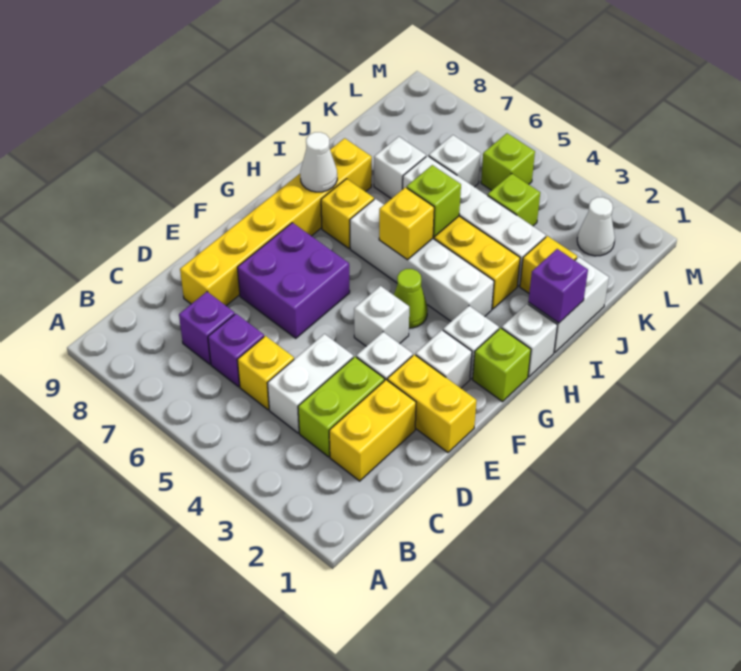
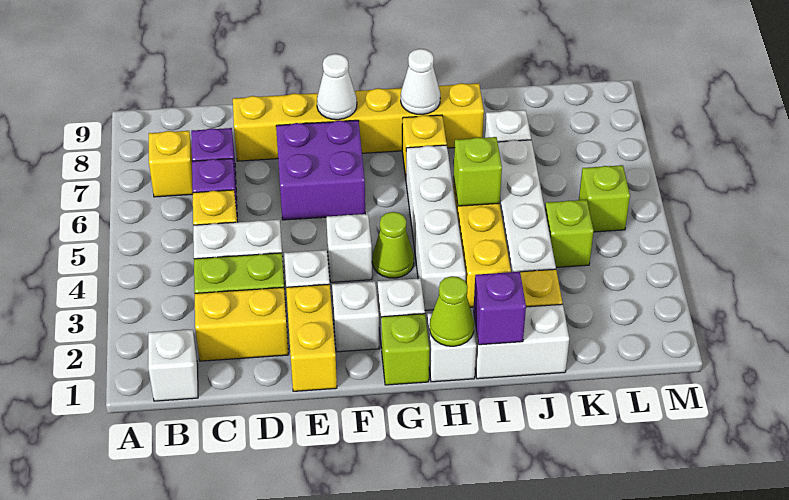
none -> lime 1x1 cone [430,276,474,346]
yellow 1x1 brick [379,187,434,260] -> yellow 1x1 brick moved to [149,131,193,197]
white 1x1 brick [429,135,481,187] -> white 1x1 brick moved to [148,329,198,401]
white 1x1 cone [577,197,615,256] -> white 1x1 cone moved to [317,54,357,120]

